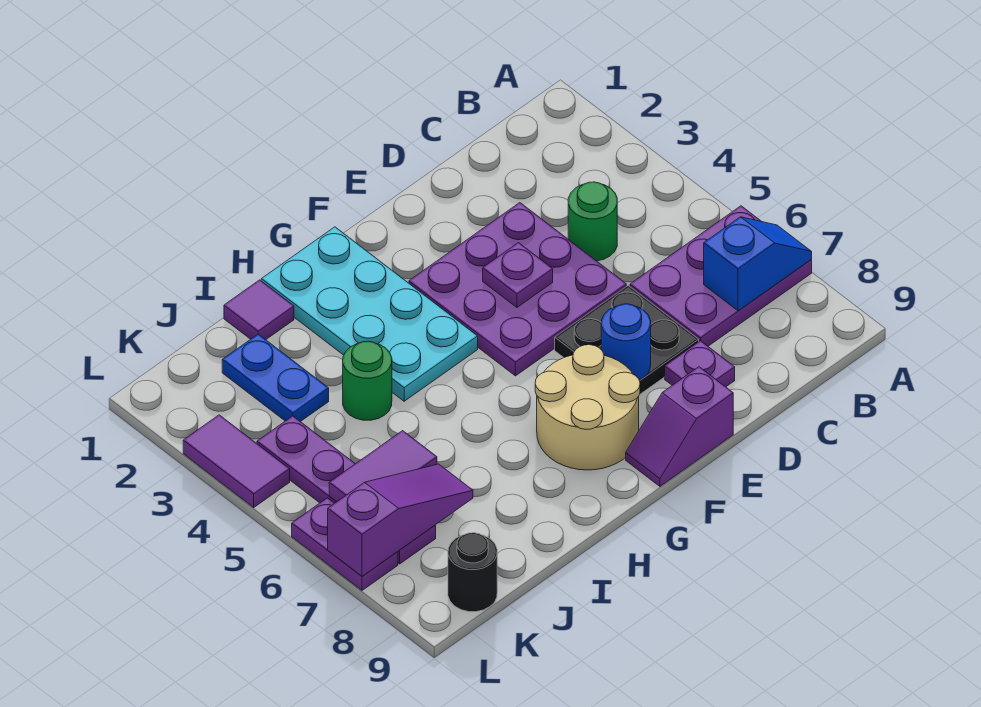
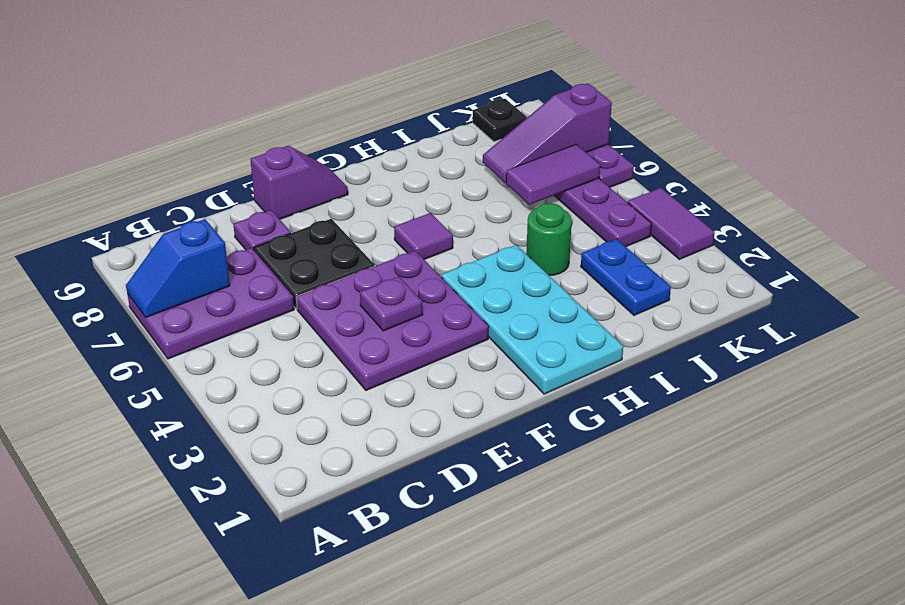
green 1x1 round brick [568,182,617,261] -> none
blue 1x1 round brick [601,304,651,380] -> none
tan 2x2 round brick [535,345,640,470] -> none
purple 1x1 tile [224,280,294,340] -> purple 1x1 tile moved to [394,213,453,259]
black 1x1 round brick [448,533,497,612] -> black 1x1 plate [473,99,527,142]

